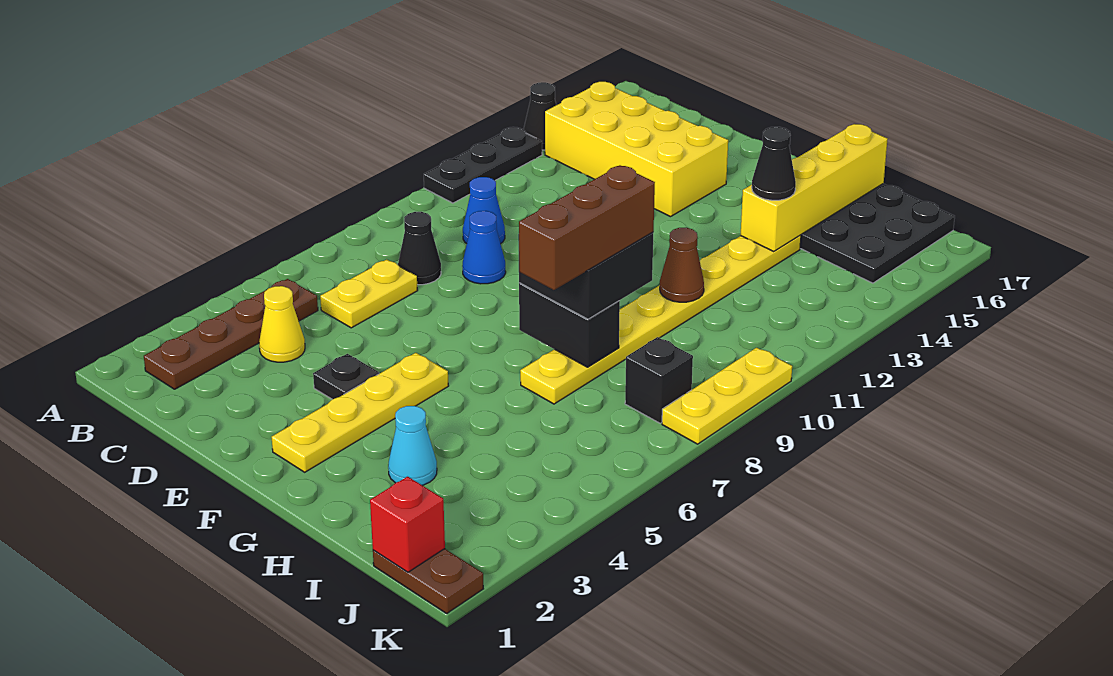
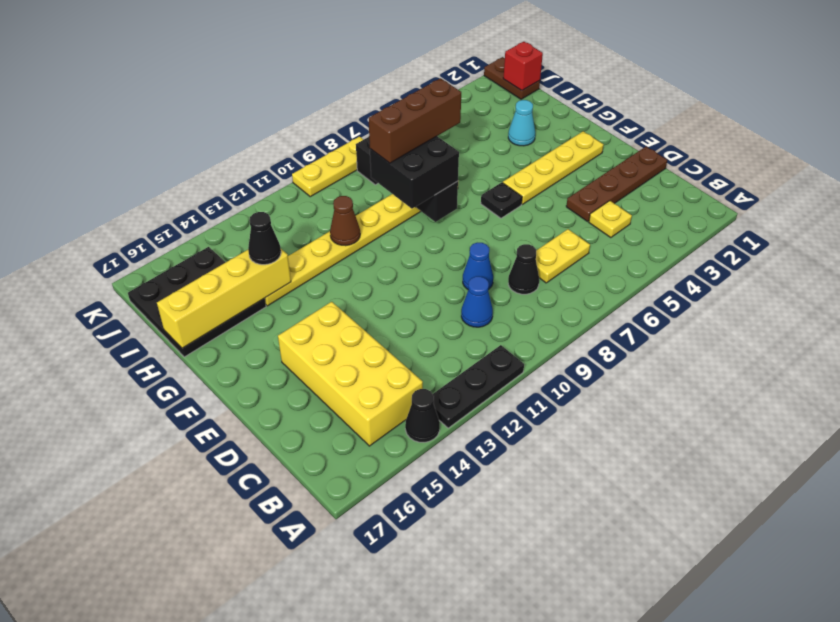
brown 1x4 plate [144,279,318,389] -> brown 1x4 plate moved to [566,147,667,221]
yellow 1x1 cone [259,286,305,362] -> yellow 1x1 plate [589,201,632,238]
black 1x1 plate [313,354,379,399] -> black 1x1 plate moved to [481,182,522,218]

